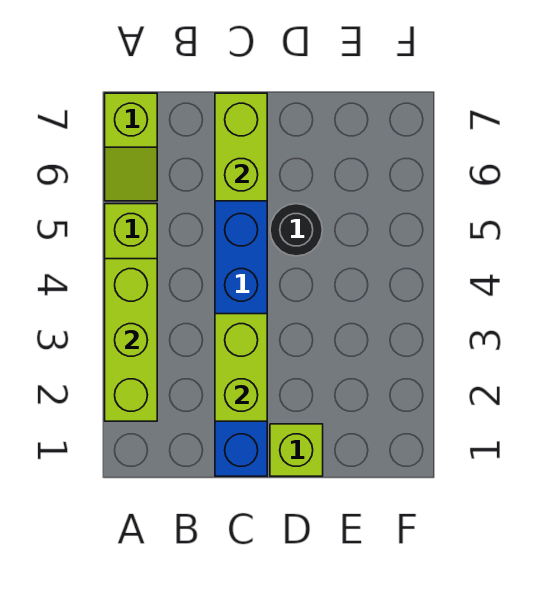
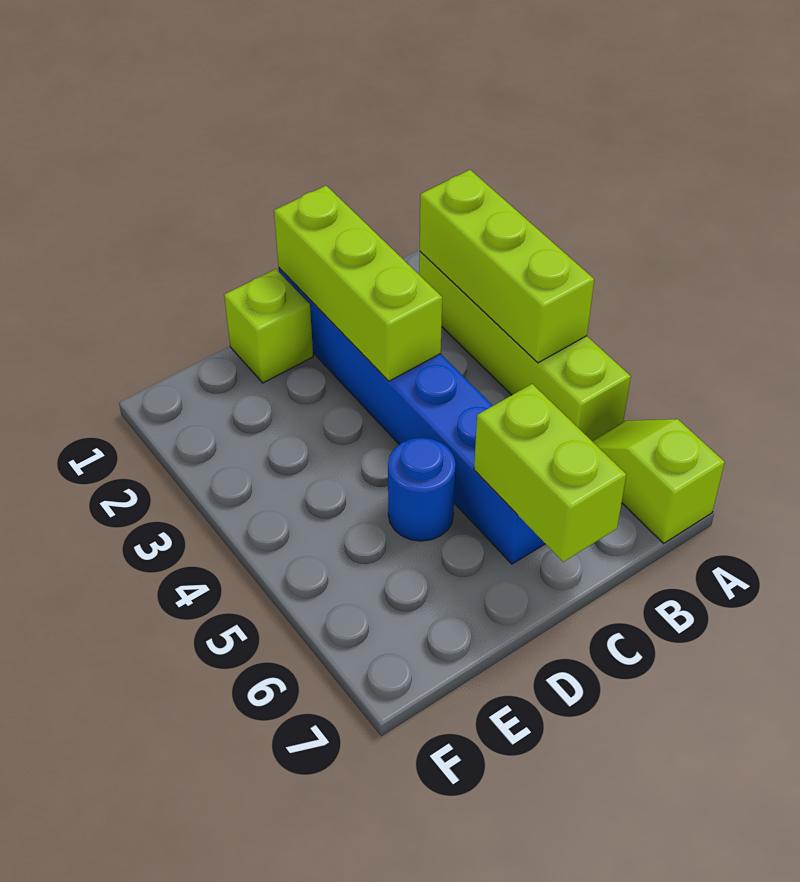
lime 1x2 brick [215,314,267,421] -> lime 1x3 brick [274,186,442,381]
black 1x1 round brick [270,204,322,256] -> blue 1x1 round brick [388,438,456,541]

